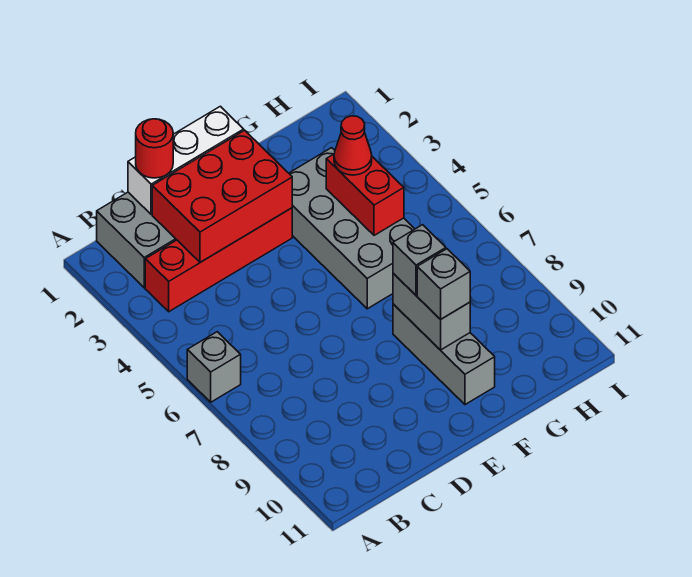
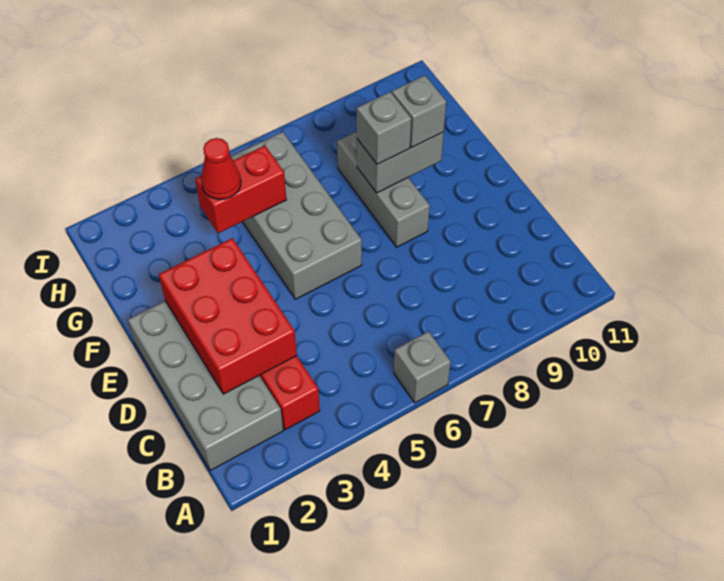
white 1x3 brick [128,106,244,214] -> none
red 1x1 round brick [136,119,173,178] -> none
grey 2x4 brick [289,148,414,309] -> grey 2x4 brick turned to [231,132,362,299]
grey 1x3 brick [393,304,495,405] -> grey 1x3 brick turned to [337,132,430,247]

